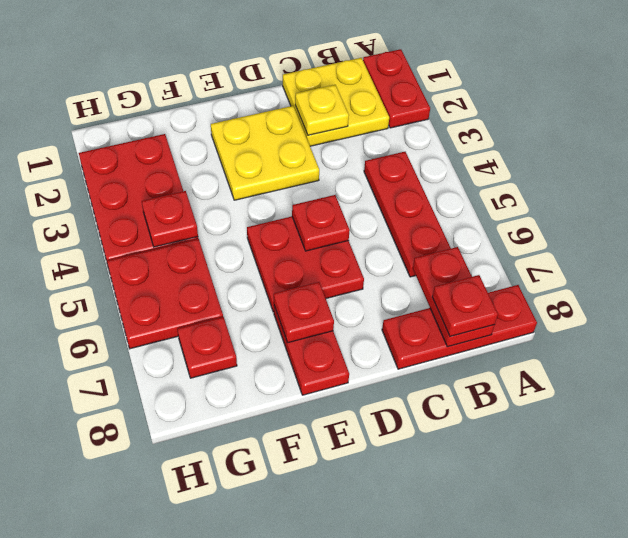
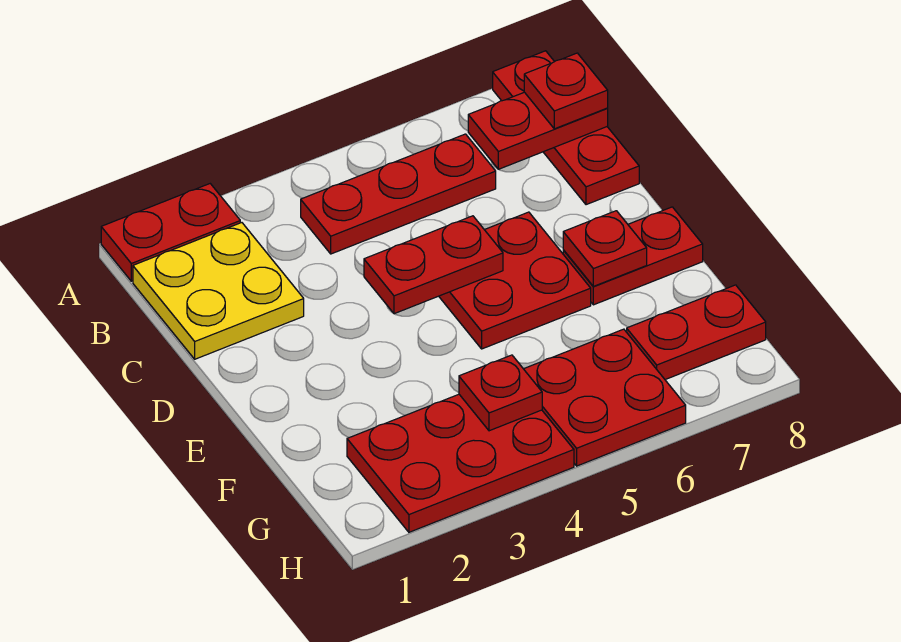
yellow 1x1 plate [295,85,349,135] -> none
yellow 2x2 plate [211,106,319,200] -> none
red 1x1 plate [292,195,350,251] -> red 1x2 plate [364,216,503,314]
red 1x1 plate [177,317,237,378] -> red 1x2 plate [627,285,766,380]

